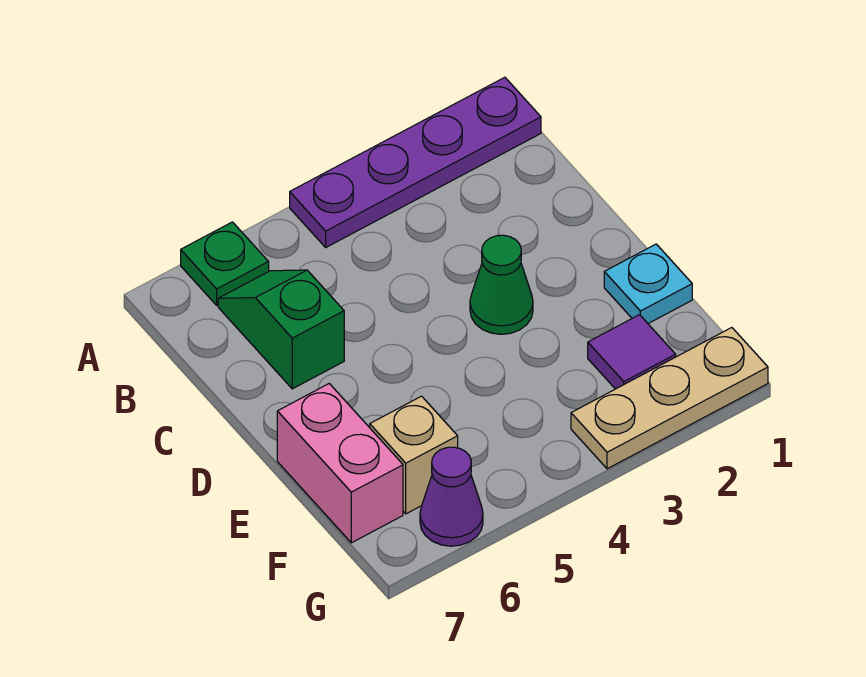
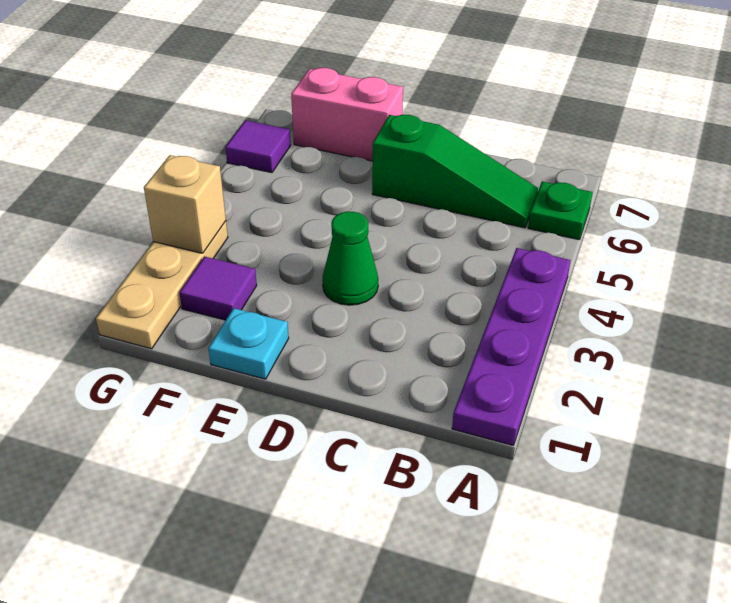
green 1x2 slope [218,270,344,389] -> green 1x3 slope [372,115,538,228]
tan 1x1 brick [370,396,458,514] -> tan 1x1 brick moved to [144,155,226,253]
purple 1x1 cone [420,447,483,546] -> purple 1x1 tile [226,120,291,173]

